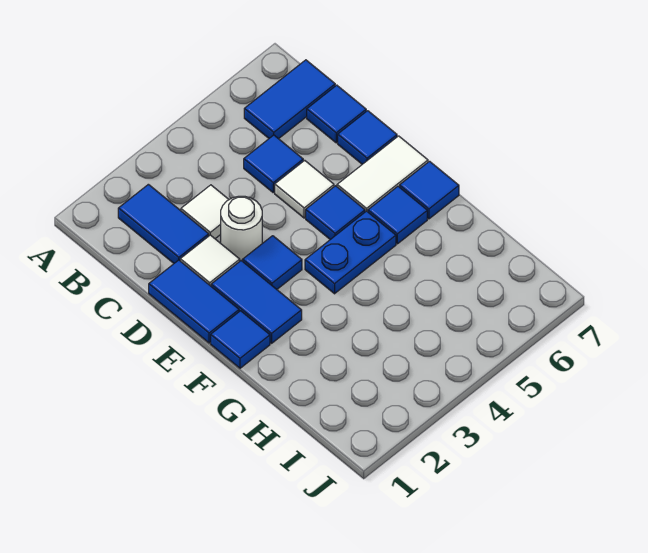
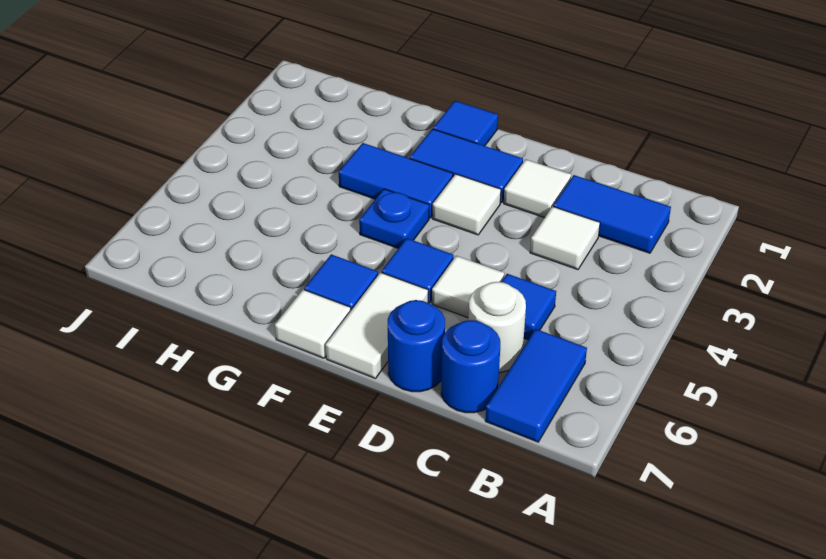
blue 1x1 tile [307,85,366,143] -> blue 1x1 round brick [441,320,500,413]
blue 1x2 tile [149,260,239,343] -> blue 1x2 tile moved to [339,143,453,218]
white 1x1 round brick [221,196,262,261] -> white 1x1 round brick moved to [468,282,526,373]
blue 1x1 tile [338,111,397,164] -> blue 1x1 round brick [388,300,445,392]
blue 1x1 tile [243,236,302,289] -> white 1x1 tile [432,174,501,235]
blue 1x2 plate [305,211,396,294] -> blue 1x1 plate [359,189,429,248]
blue 1x1 tile [400,161,459,219] -> white 1x1 tile [275,290,351,358]

